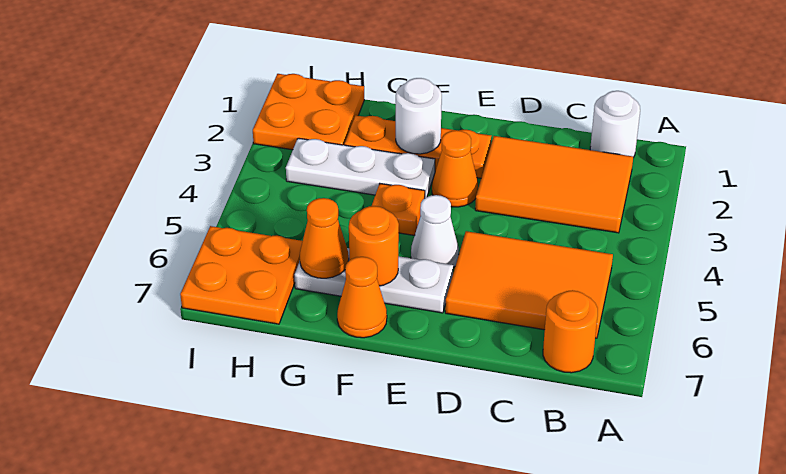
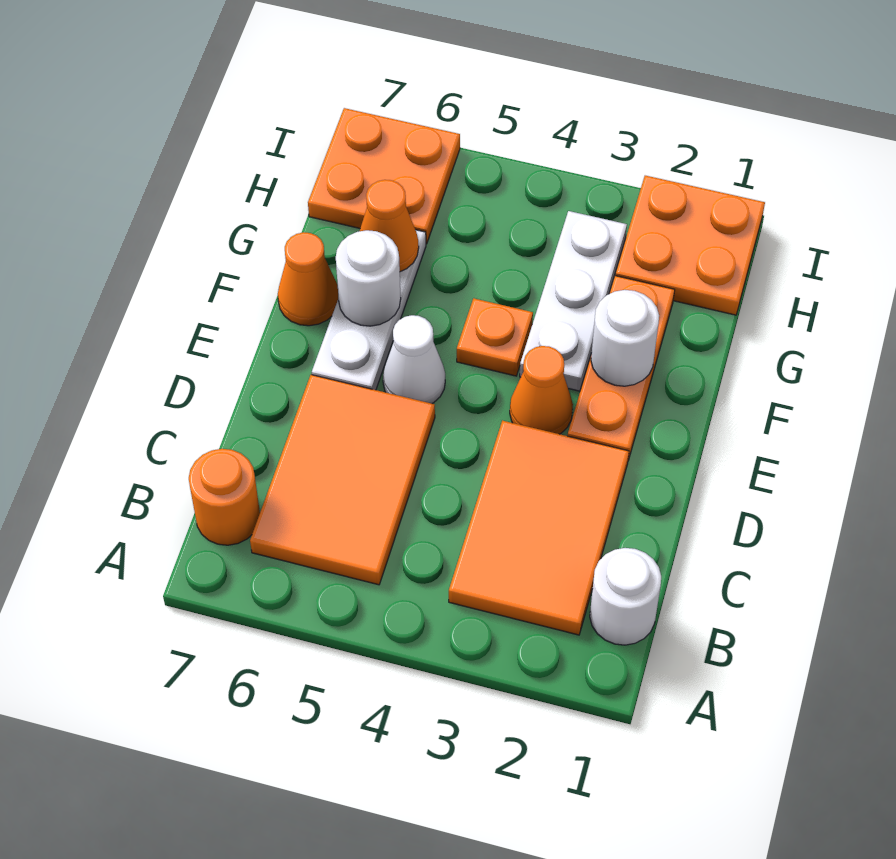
orange 1x1 round brick [349,206,399,286] -> white 1x1 round brick [336,230,401,326]

